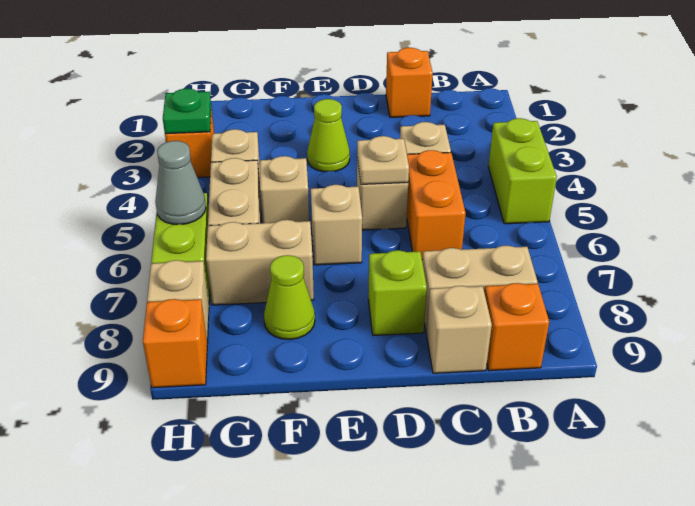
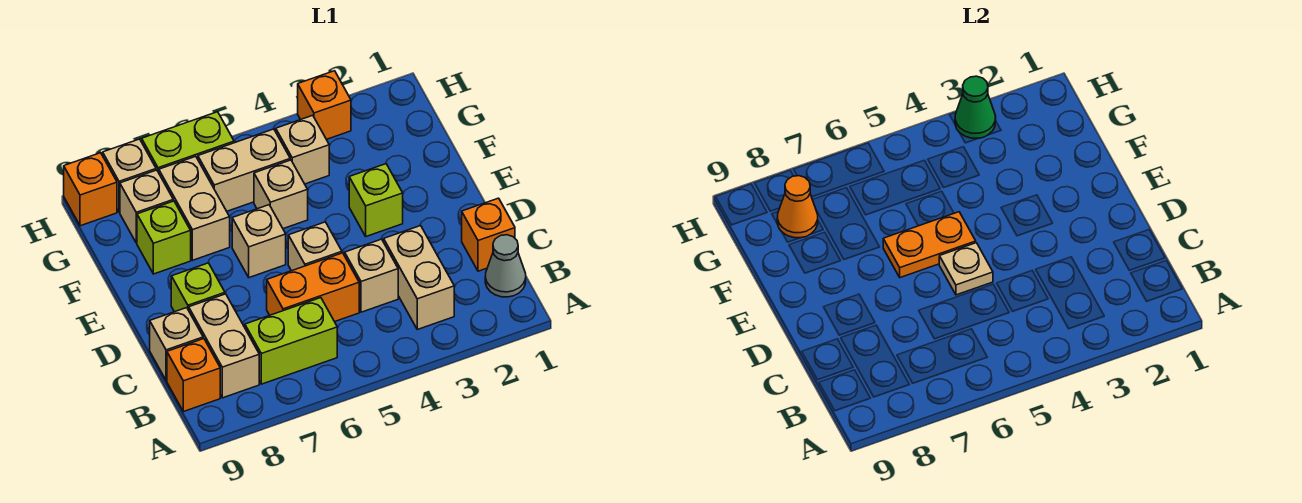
lime 1x2 brick [488,118,557,224] -> lime 1x2 brick moved to [245,298,337,384]
none -> tan 1x2 brick [384,226,454,329]
lime 1x1 cone [307,99,350,172] -> lime 1x1 brick [349,164,403,236]
none -> orange 1x2 plate [883,212,976,278]
lime 1x1 cone [264,255,315,340] -> lime 1x1 brick [137,201,191,274]
none -> tan 1x1 brick [120,170,173,243]
none -> orange 1x1 cone [777,176,818,238]
green 1x1 plate [163,89,211,134] -> green 1x1 cone [955,76,996,138]
grey 1x1 cone [155,141,206,225] -> grey 1x1 cone moved to [485,235,526,297]

